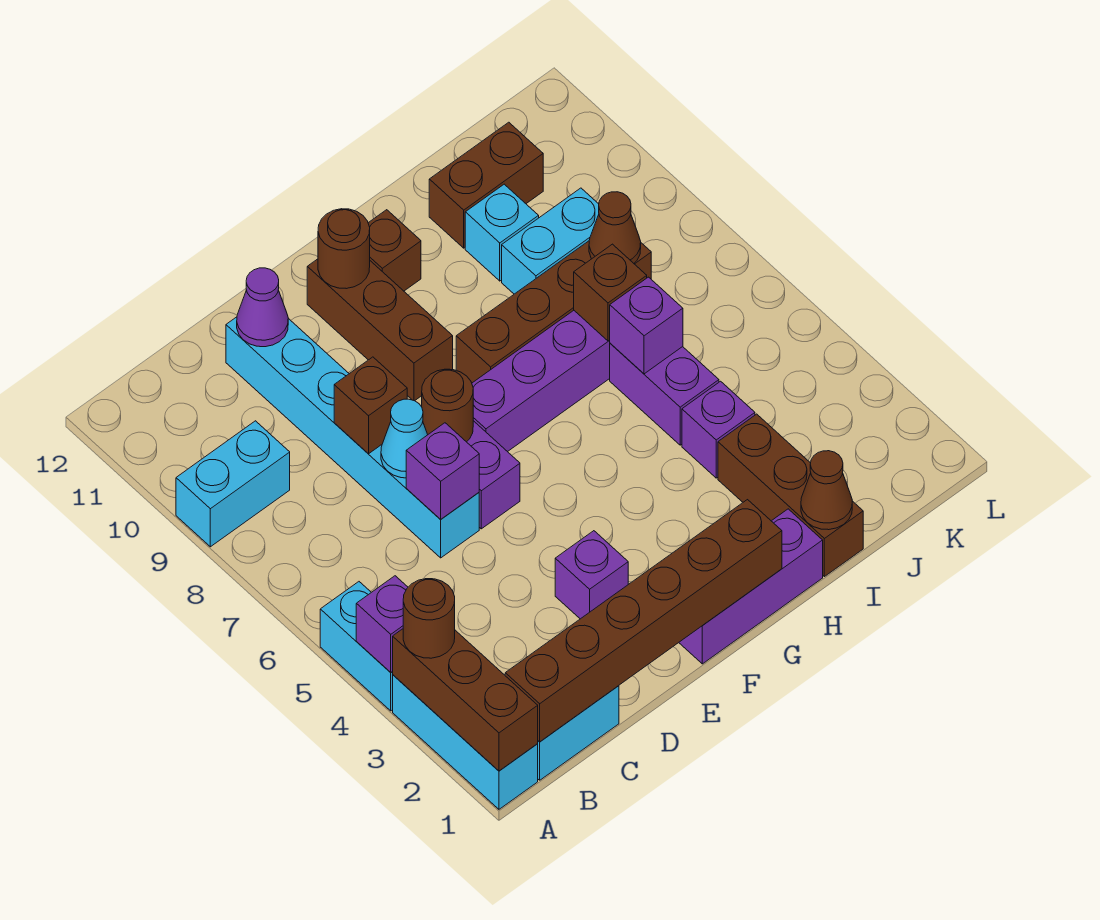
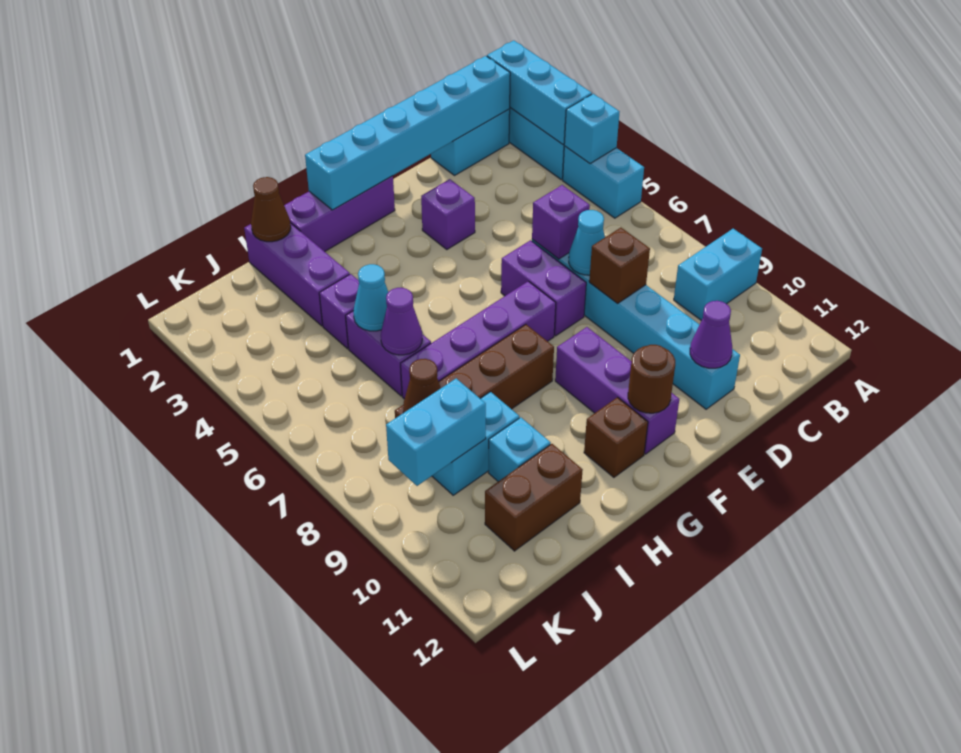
brown 1x3 brick [392,629,538,771] -> cyan 1x3 brick [487,41,592,145]
brown 1x1 round brick [403,579,455,658] -> none
purple 1x1 brick [356,576,408,672] -> cyan 1x1 brick [564,94,619,164]
brown 1x6 brick [505,500,782,742] -> cyan 1x6 brick [305,56,510,210]
brown 1x1 round brick [422,369,473,442] -> none
brown 1x3 brick [307,259,453,401] -> purple 1x3 brick [555,327,679,454]
brown 1x3 brick [718,414,863,577] -> purple 1x3 brick [244,223,350,326]
none -> cyan 1x1 cone [353,264,388,331]
purple 1x1 brick [609,277,683,374] -> purple 1x1 cone [381,288,422,355]
brown 1x1 brick [574,244,647,341] -> none
none -> cyan 1x2 brick [386,378,486,486]

